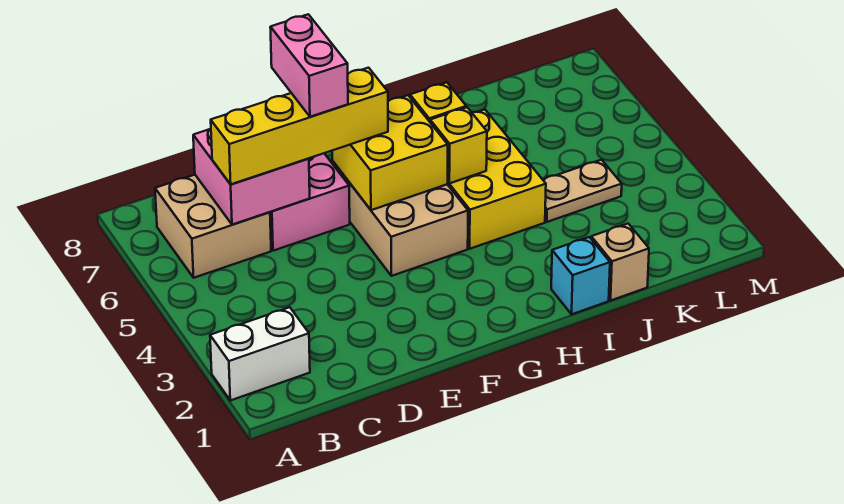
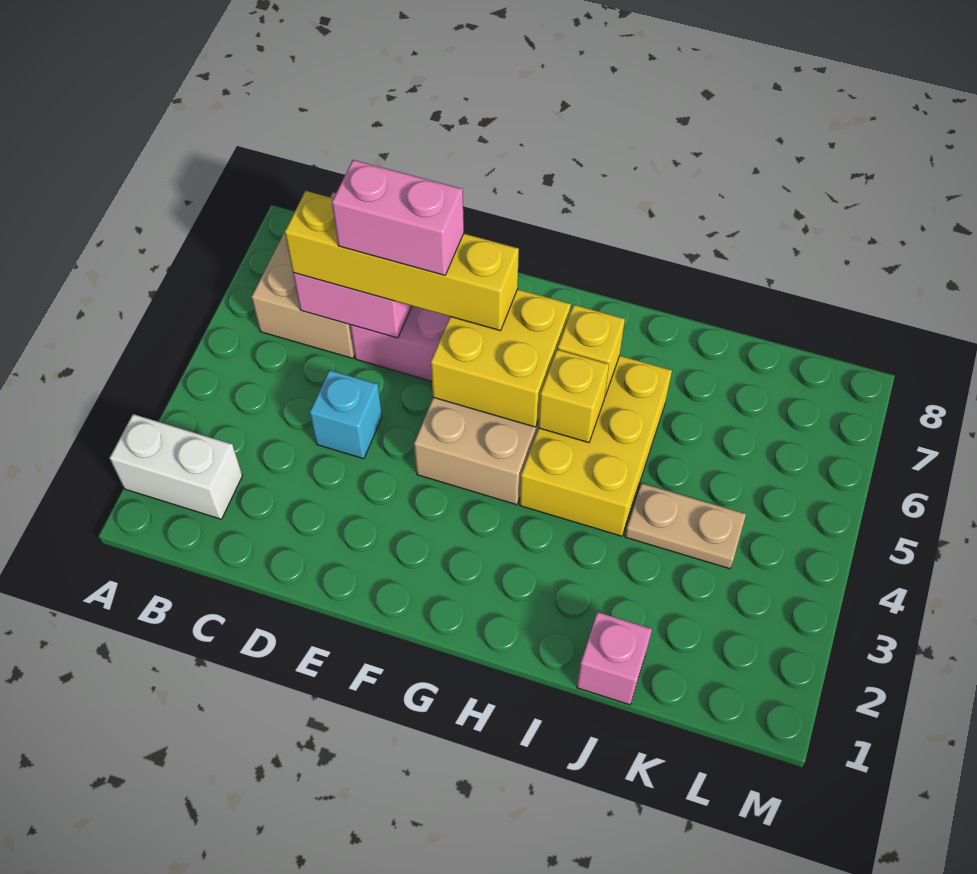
pink 1x2 brick [270,14,348,117] -> pink 1x2 brick turned to [332,160,464,275]
cyan 1x1 brick [551,237,610,314] -> cyan 1x1 brick moved to [310,370,382,459]
tan 1x1 brick [591,224,649,300] -> pink 1x1 brick [577,612,652,705]

